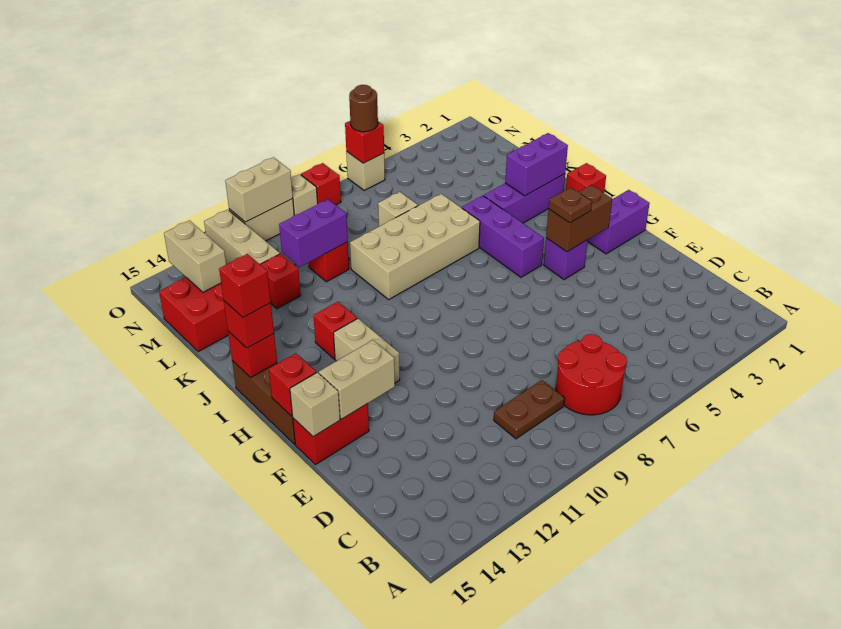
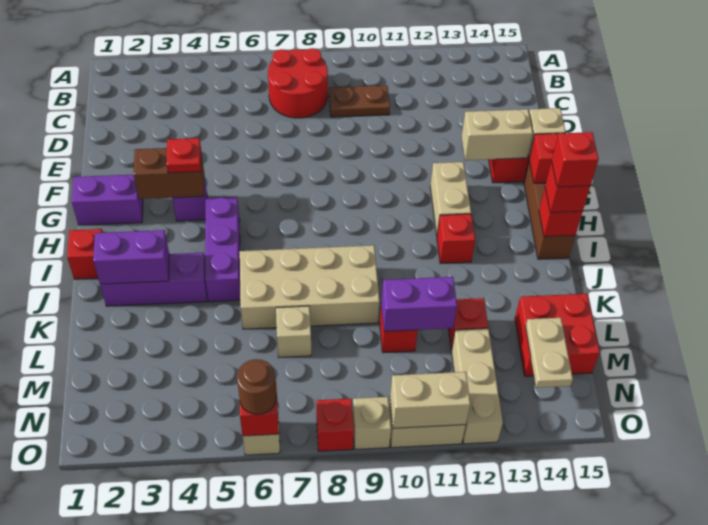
brown 1x1 plate [549,187,592,223] -> red 1x1 plate [166,138,201,173]
tan 1x2 brick [164,220,226,292] -> tan 1x2 plate [526,318,573,388]

